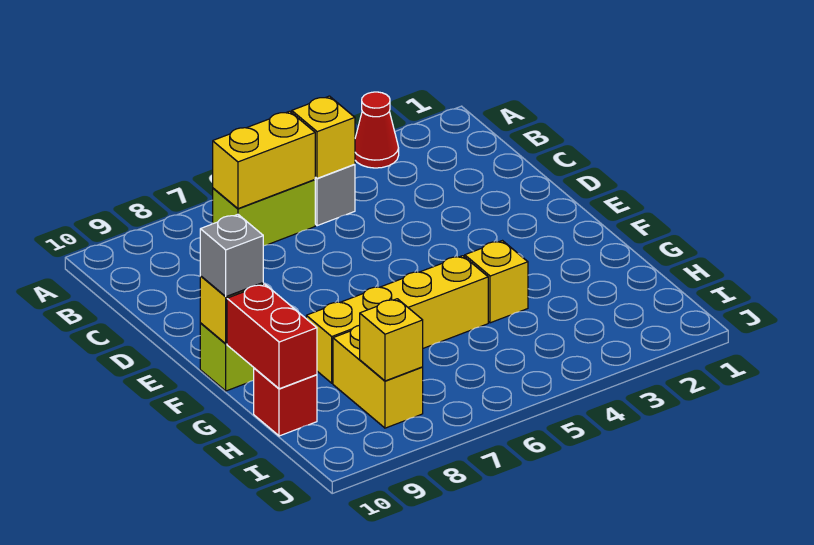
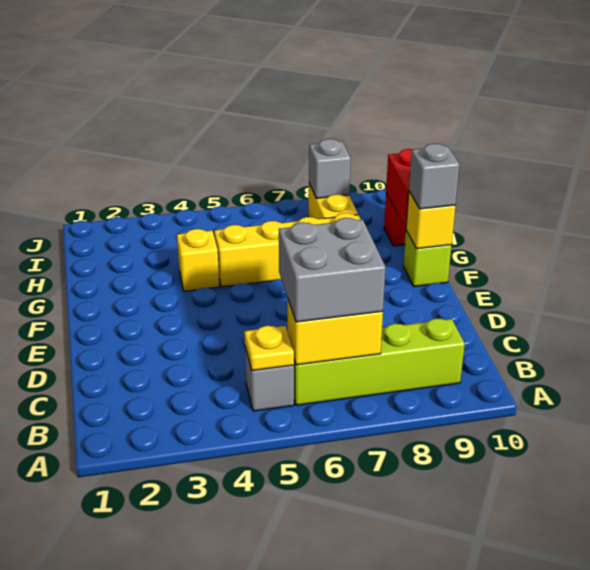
red 1x1 cone [355,92,399,168] -> none
yellow 1x1 brick [292,96,355,178] -> yellow 1x1 plate [244,326,294,371]
lime 1x2 brick [213,180,315,246] -> lime 1x4 brick [294,319,465,405]
none -> grey 2x2 brick [279,218,386,322]
yellow 1x1 brick [360,299,423,381] -> grey 1x1 brick [309,139,351,198]

